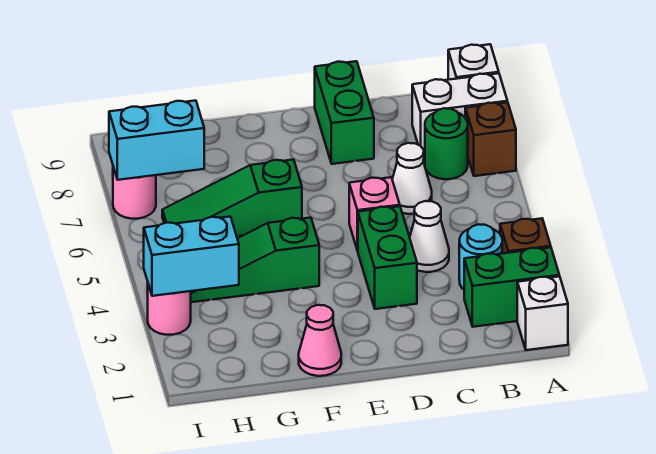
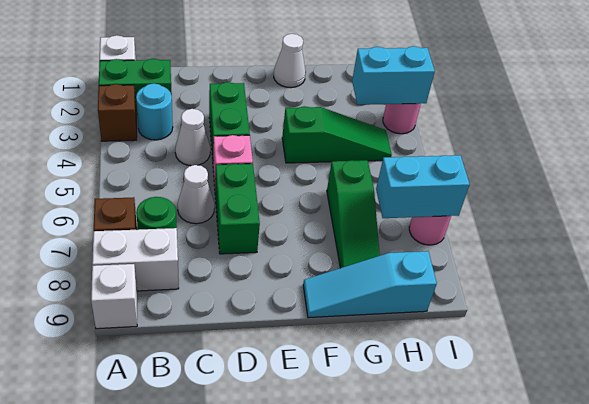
green 1x2 brick [315,61,374,164] -> green 1x2 brick moved to [215,164,260,254]
pink 1x1 cone [299,305,341,376] -> white 1x1 cone [274,34,306,88]
green 1x3 slope [162,160,302,236] -> green 1x3 slope turned to [327,160,380,268]
none -> cyan 1x3 slope [303,251,437,318]

